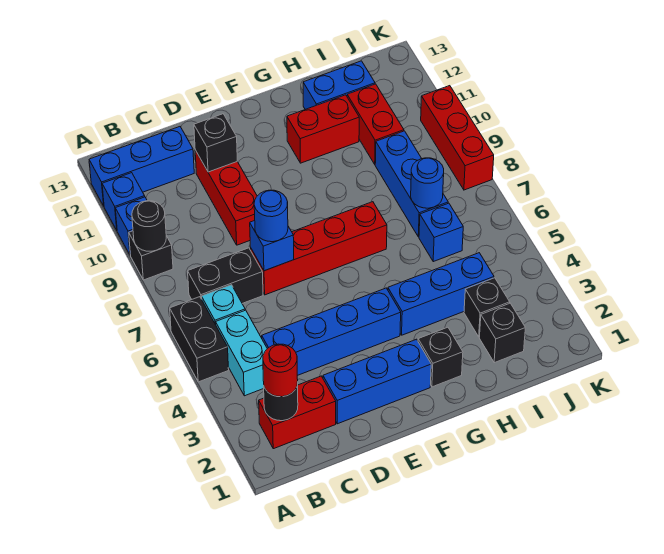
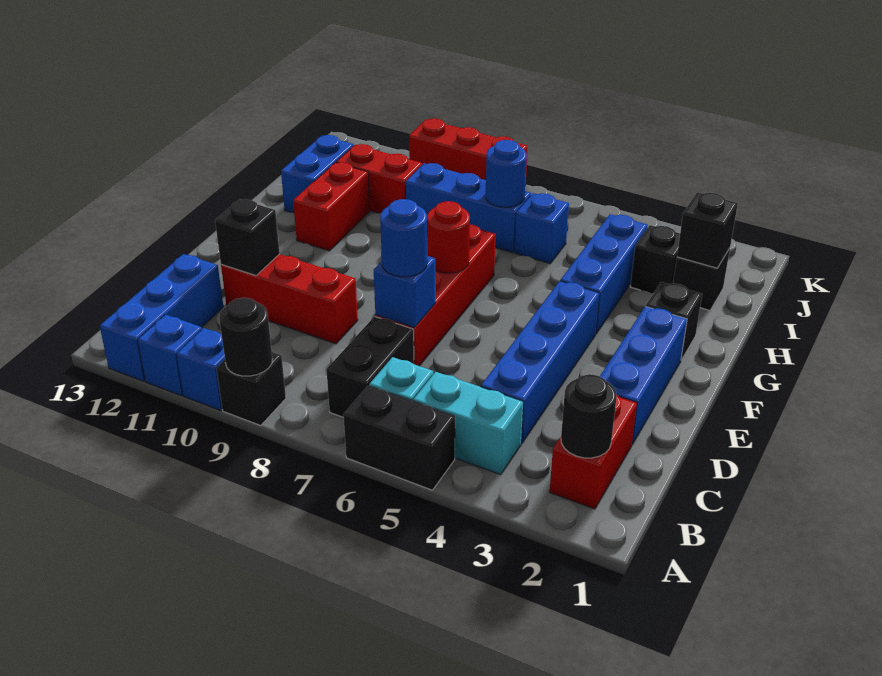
red 1x1 round brick [263,344,298,397] -> red 1x1 round brick moved to [427,201,470,273]
none -> black 1x1 brick [677,192,738,268]

